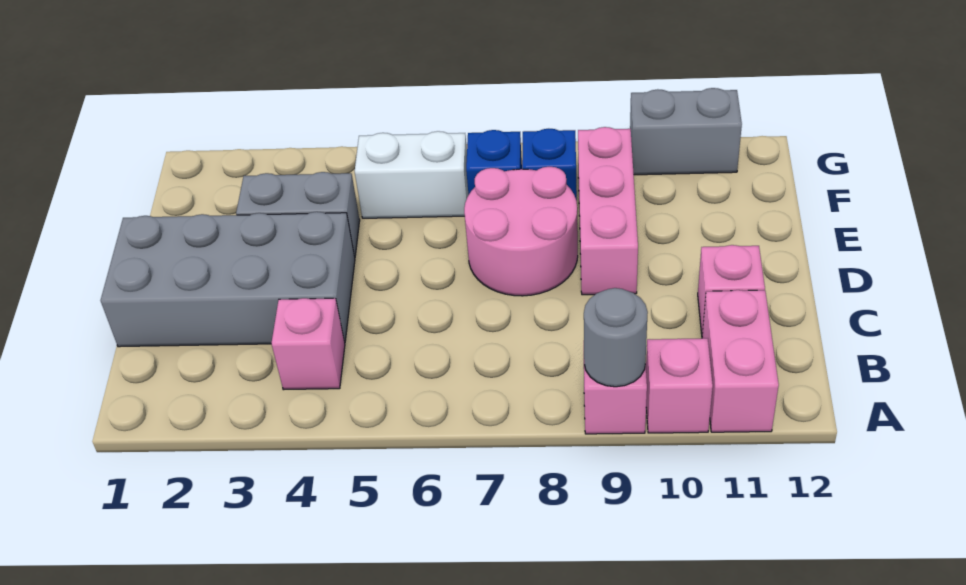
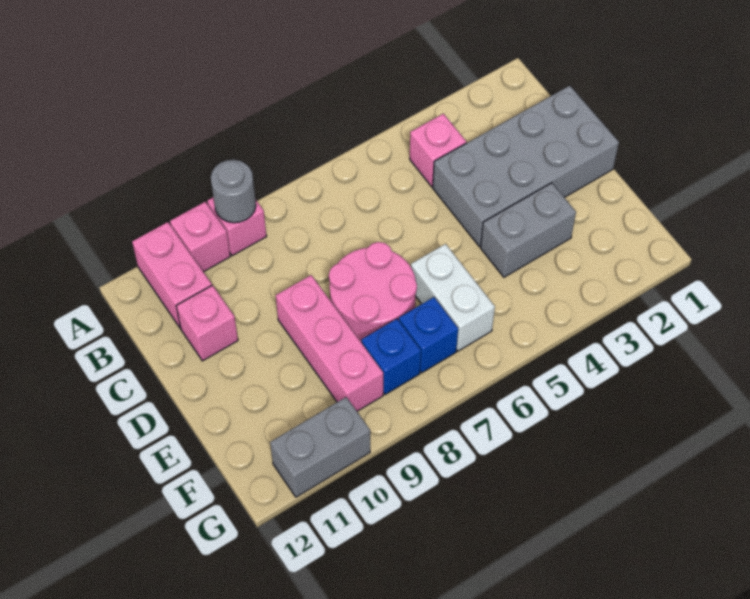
white 1x2 brick [355,131,468,218] -> white 1x2 brick turned to [411,244,495,351]

